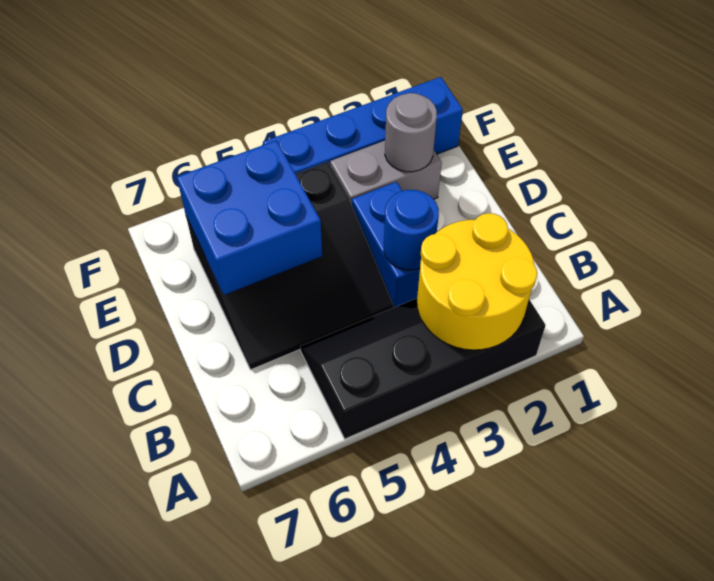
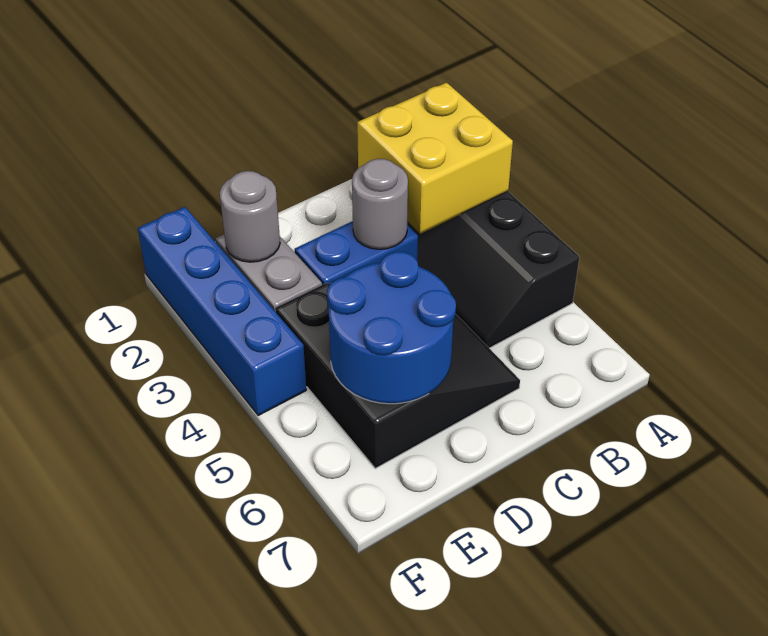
yellow 2x2 round brick [417,213,537,350] -> yellow 2x2 brick [357,83,513,234]
blue 1x1 round brick [384,190,439,270] -> grey 1x1 round brick [352,159,408,249]
blue 2x2 brick [177,140,322,295] -> blue 2x2 round brick [327,252,456,404]

